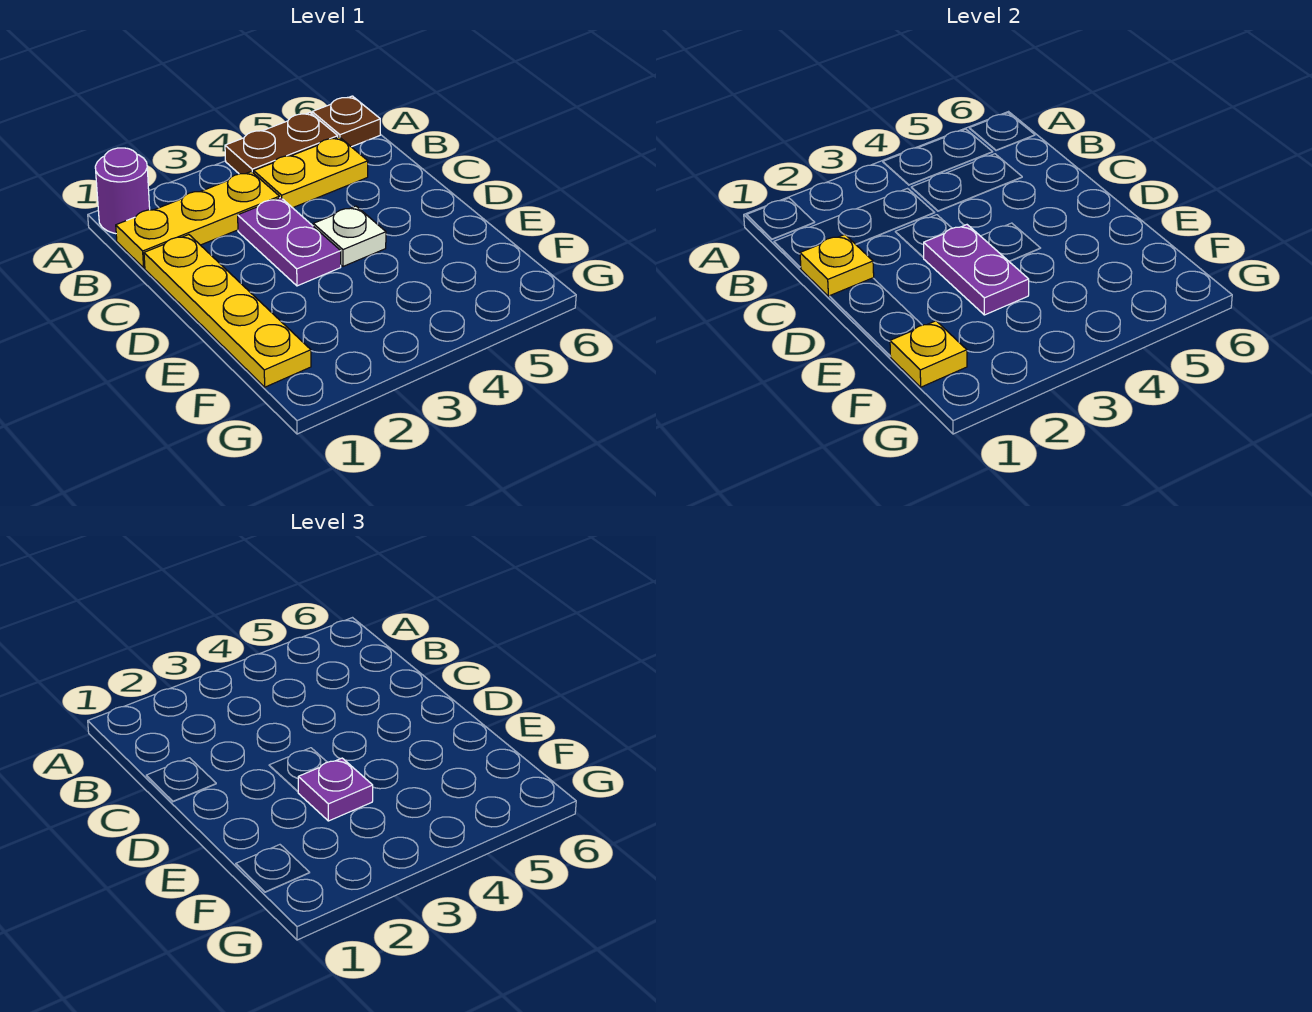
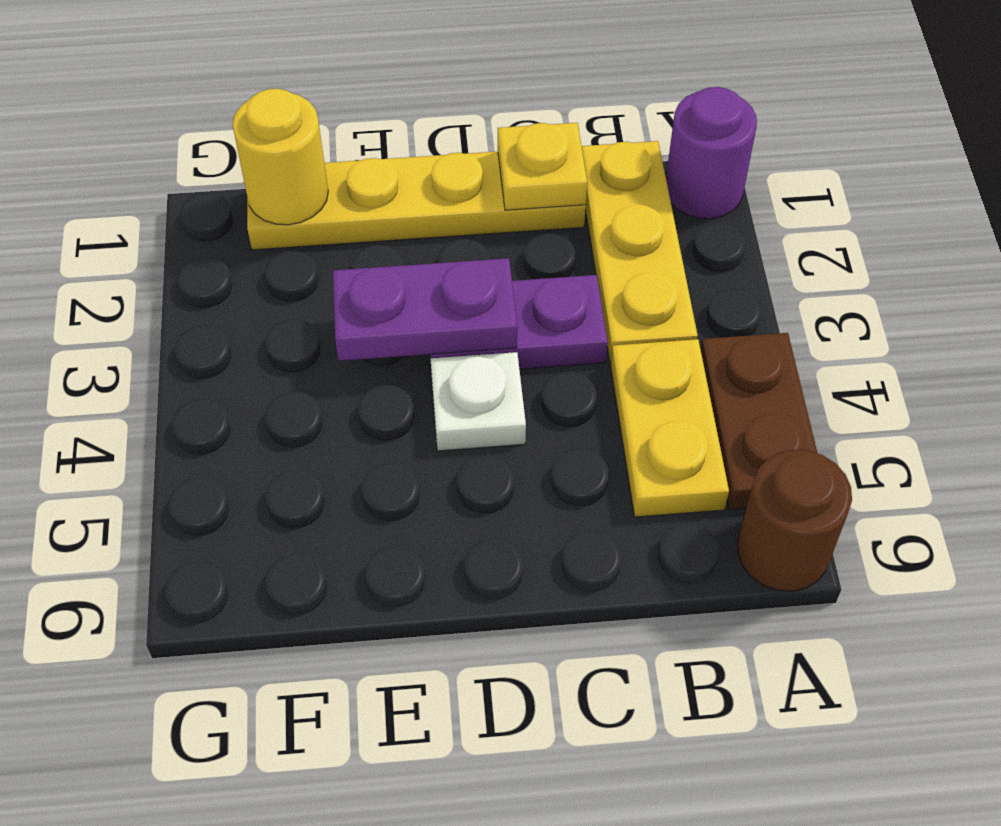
brown 1x1 plate [312,96,380,147] -> brown 1x1 round brick [738,450,852,591]
purple 1x1 plate [298,758,373,821] -> none
yellow 1x1 plate [890,321,967,387] -> yellow 1x1 round brick [232,89,328,225]

